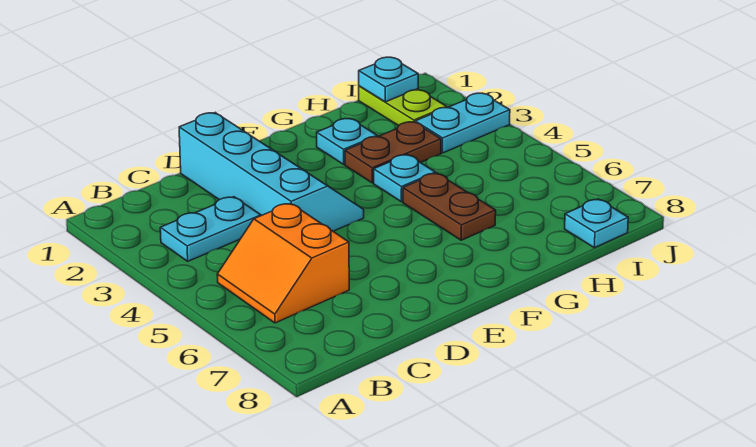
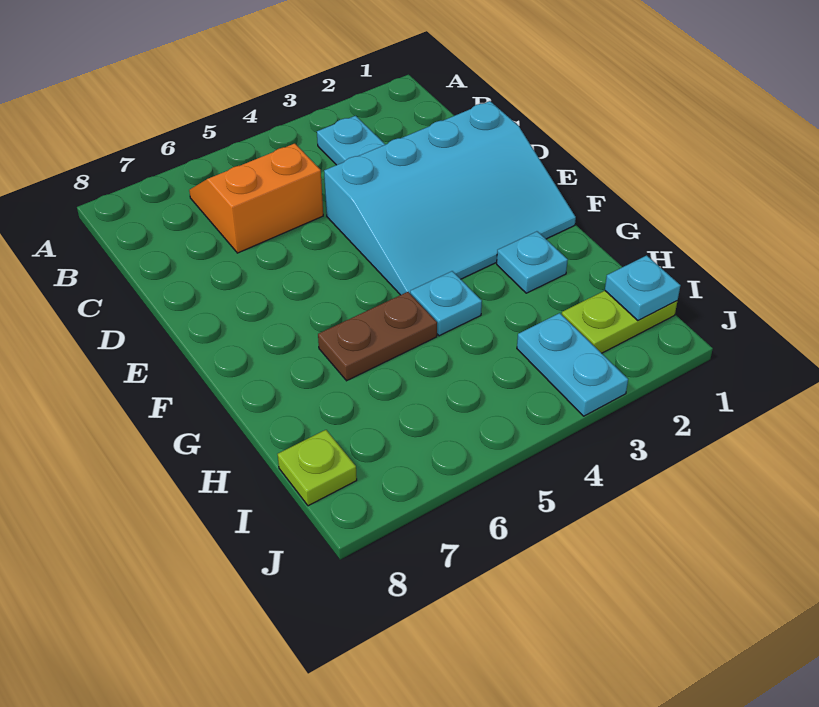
cyan 2x4 slope [179,113,364,231] -> cyan 3x4 slope [324,101,576,295]
brown 1x2 plate [345,122,441,183] -> none
cyan 1x1 plate [565,199,628,248] -> lime 1x1 plate [278,430,357,506]

